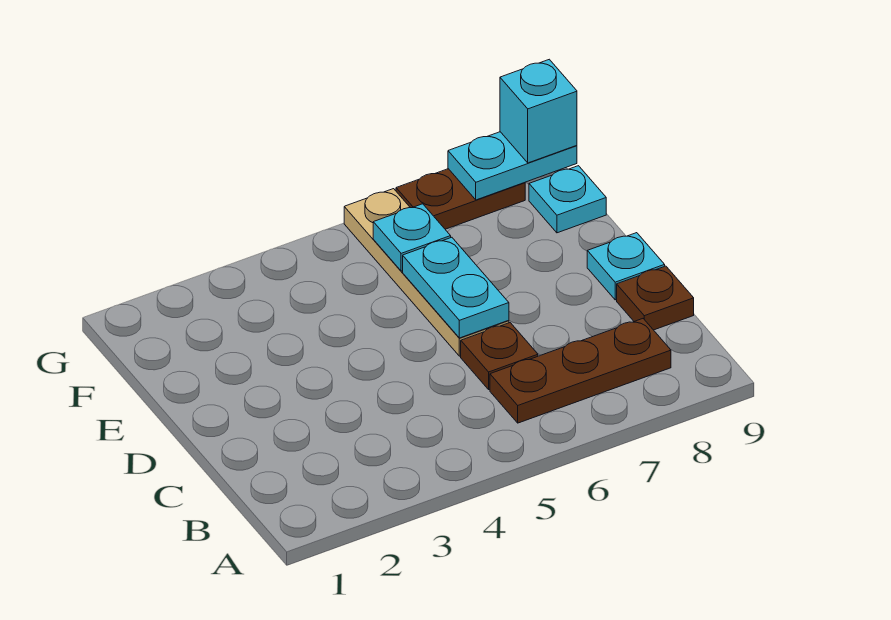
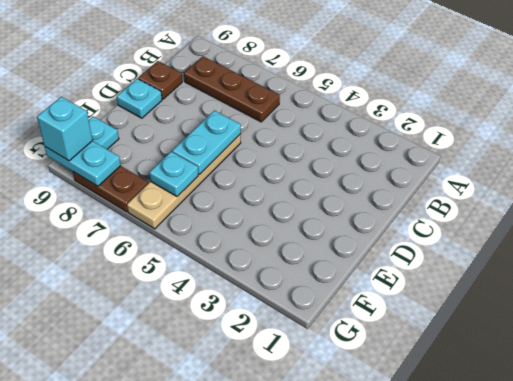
brown 1x1 plate [461,323,538,389] -> none

